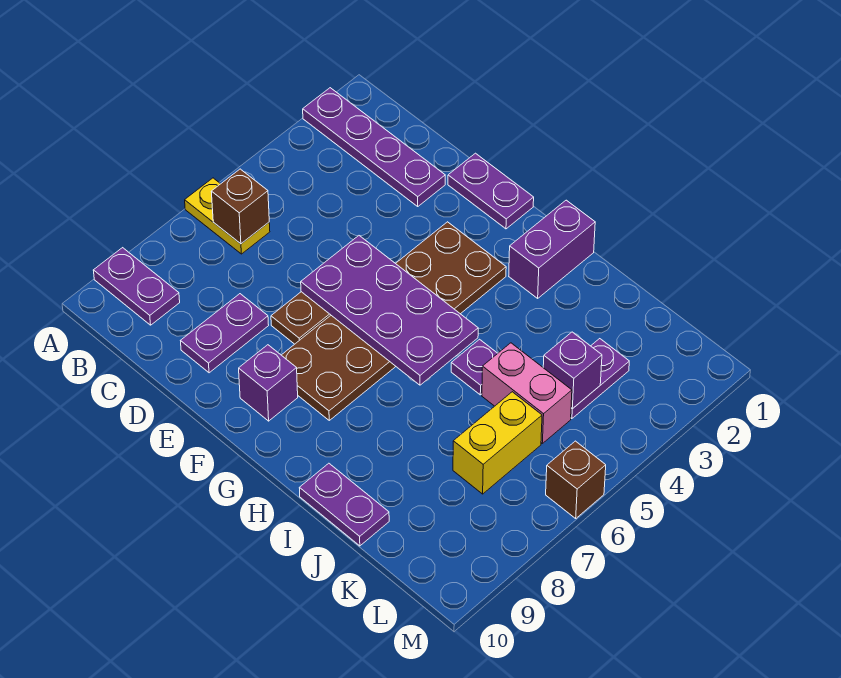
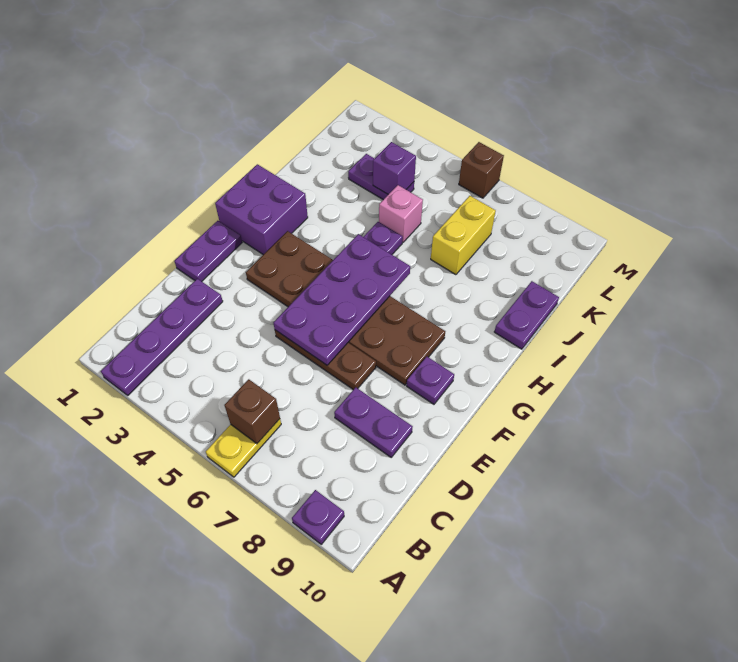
purple 1x2 plate [93,248,180,325] -> purple 1x1 plate [292,490,344,544]
purple 1x1 brick [239,345,298,421] -> purple 1x1 plate [407,357,454,404]
purple 1x2 brick [509,200,595,298] -> purple 2x2 brick [215,164,308,255]
pink 1x2 brick [482,343,572,443] -> pink 1x1 brick [379,185,423,242]
yellow 1x2 brick [453,392,542,494] -> yellow 1x2 brick turned to [431,196,496,275]

